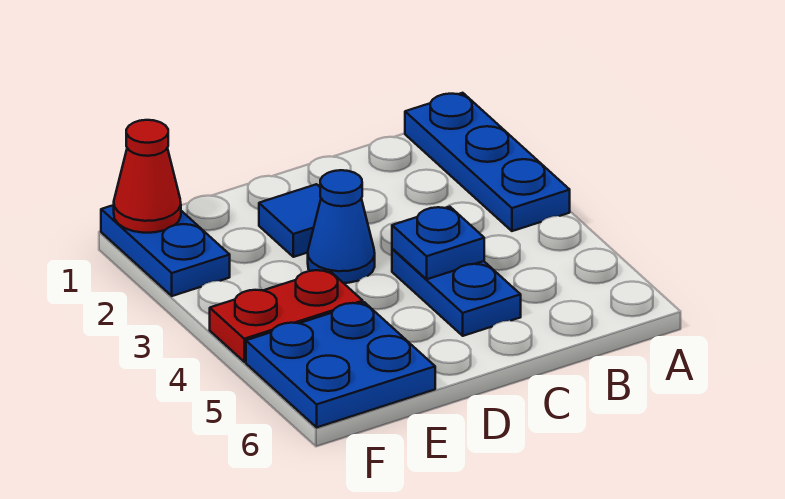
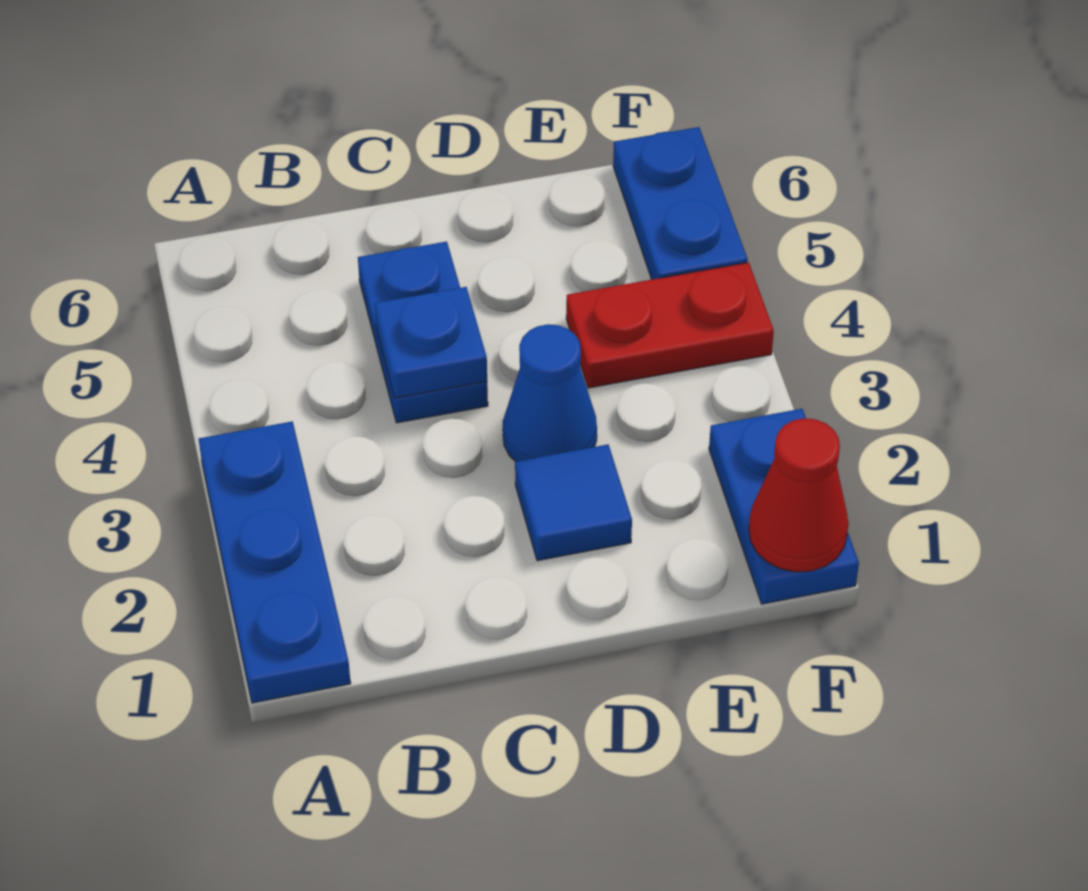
blue 2x2 plate [246,302,435,427] -> blue 1x2 plate [613,127,748,280]

